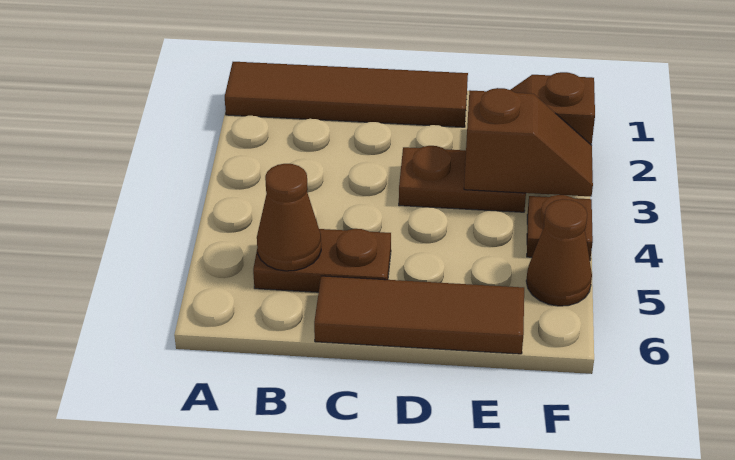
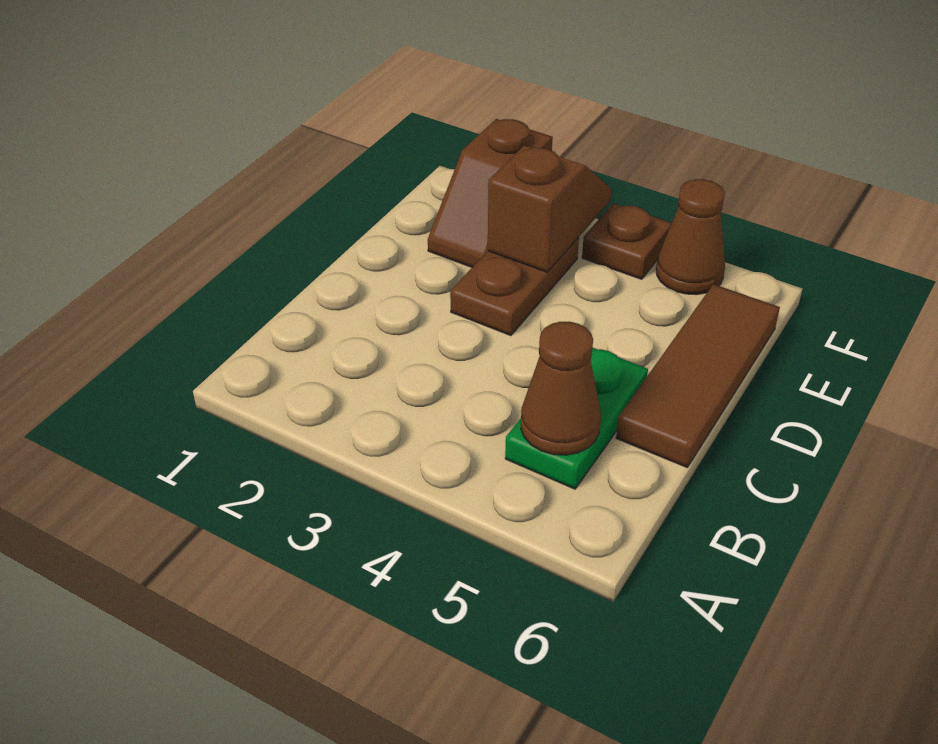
brown 1x4 tile [225,62,468,127] -> none
brown 1x2 plate [253,229,391,292] -> green 1x2 plate [505,348,648,489]

